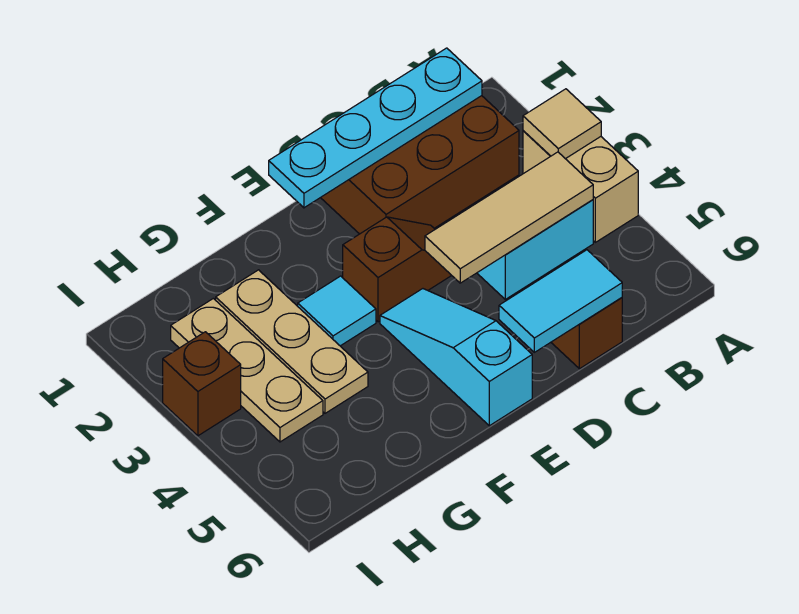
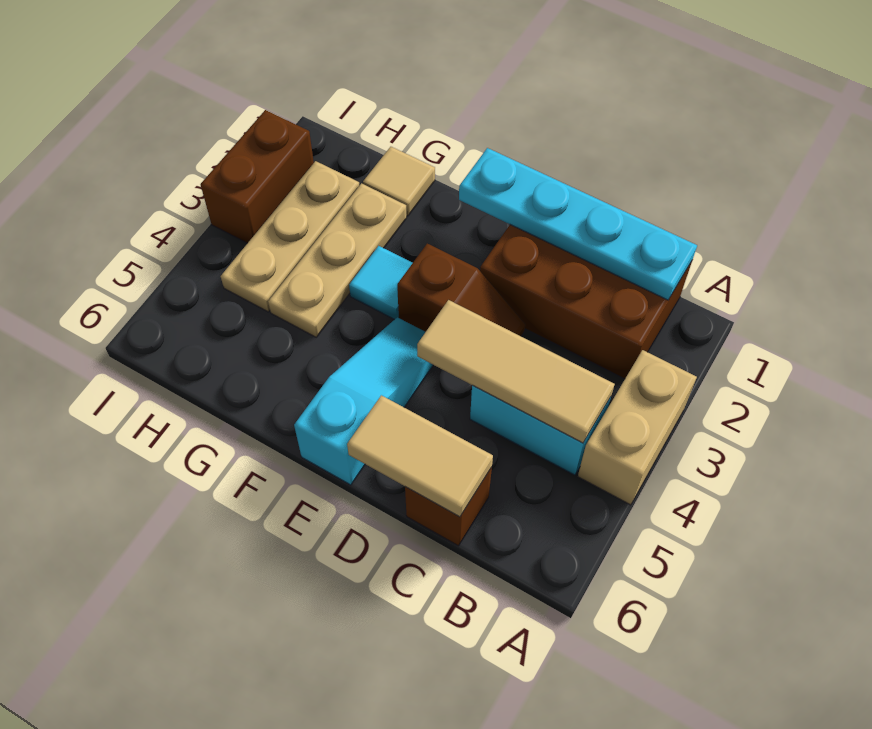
tan 1x1 tile [523,89,601,159] -> tan 1x1 tile moved to [363,147,435,216]
cyan 1x2 tile [499,250,622,352] -> tan 1x2 tile [347,395,493,517]
brown 1x1 brick [163,332,241,436] -> brown 1x2 brick [201,110,314,243]

